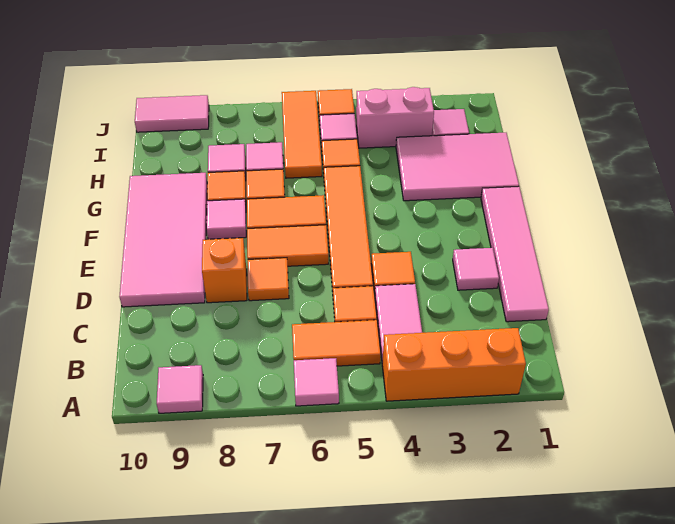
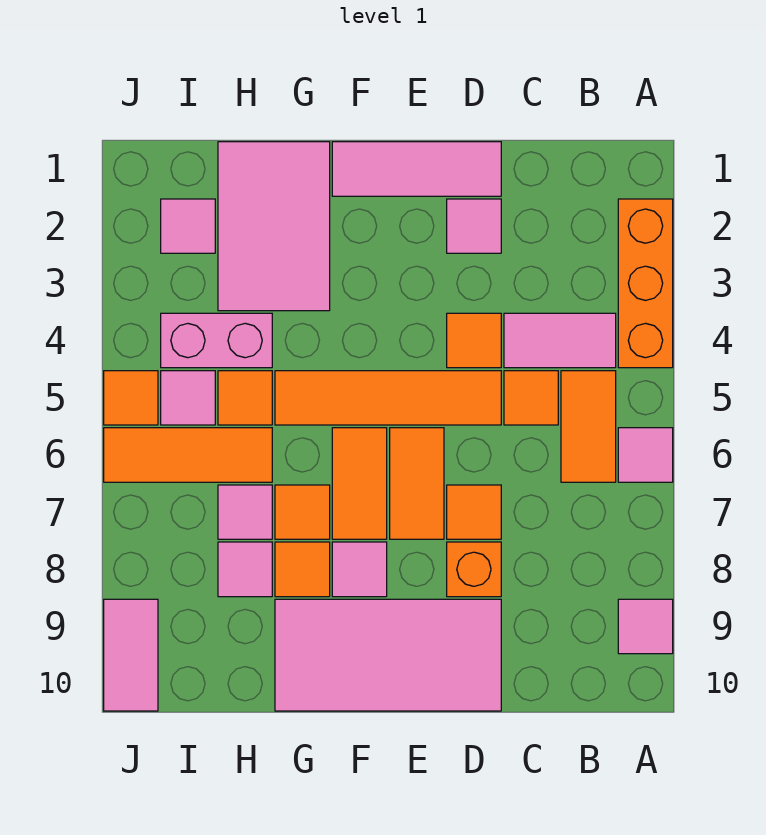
pink 1x4 tile [481,186,549,322] -> pink 1x3 tile [332,142,501,196]
pink 1x2 brick [356,87,434,148] -> pink 1x2 brick turned to [161,313,272,368]

